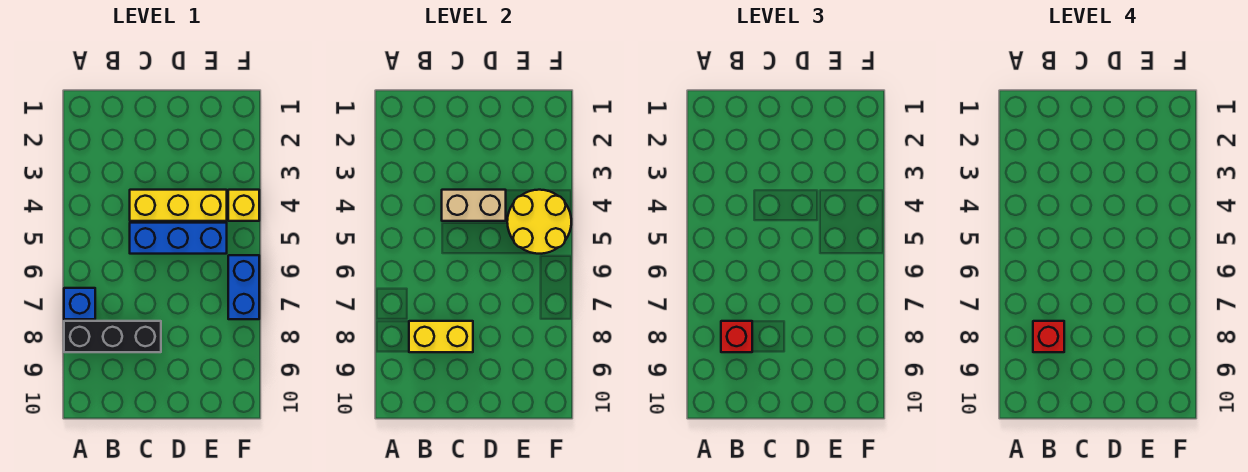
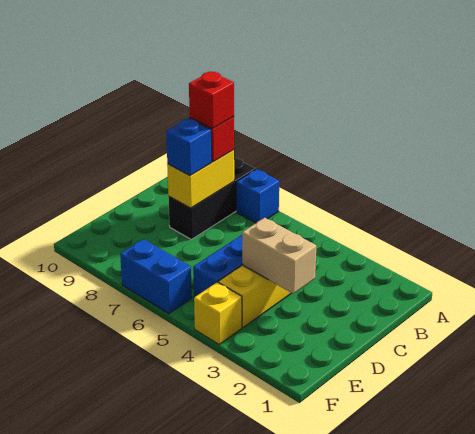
tan 1x2 brick [442,190,506,221] -> tan 1x2 brick turned to [242,218,316,294]
none -> blue 1x1 brick [166,118,212,176]
yellow 2x2 round brick [507,190,571,254] -> none

